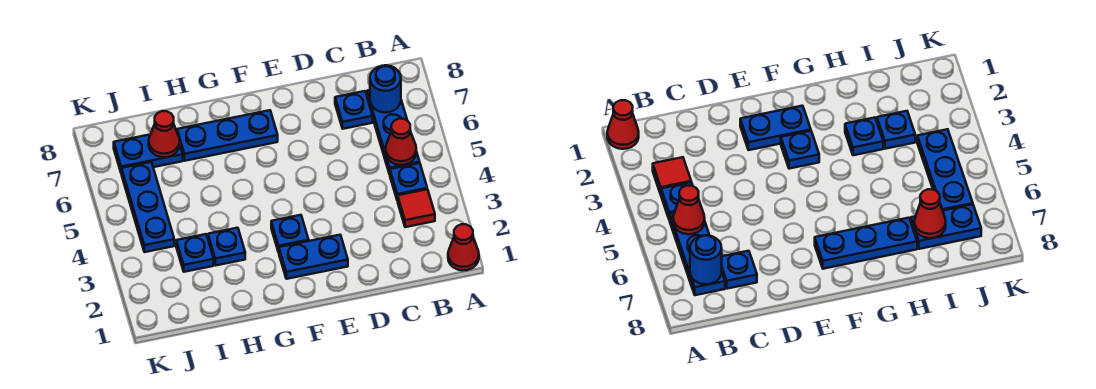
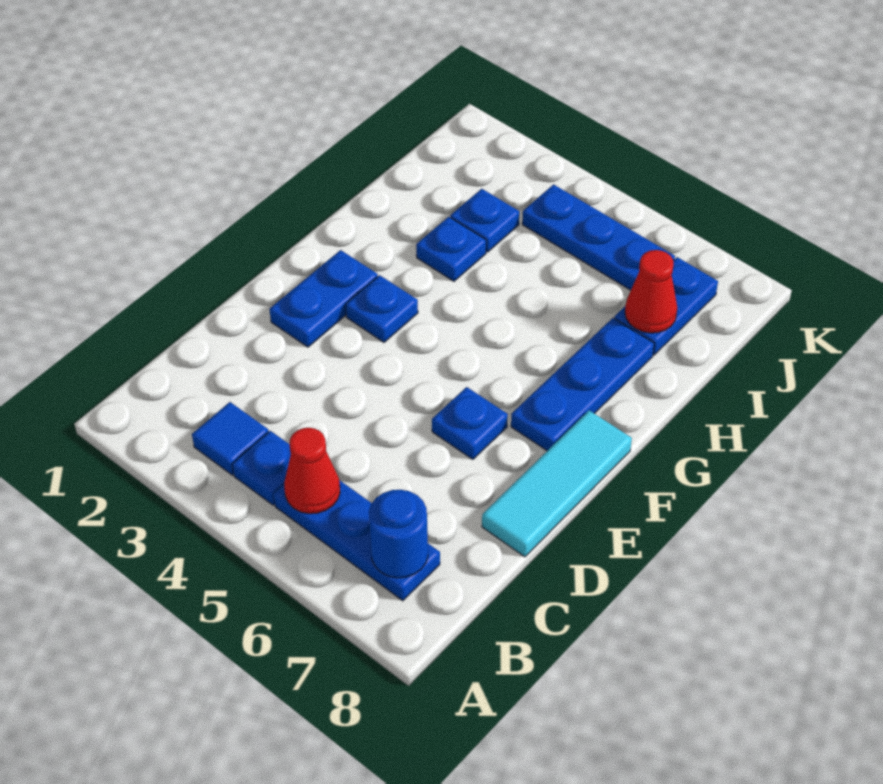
red 1x1 cone [448,224,479,271] -> none
red 1x1 tile [398,189,435,227] -> blue 1x1 tile [192,402,269,475]
blue 1x1 plate [335,91,373,129] -> blue 1x1 plate moved to [432,387,508,459]
none -> cyan 1x3 tile [482,410,632,557]

